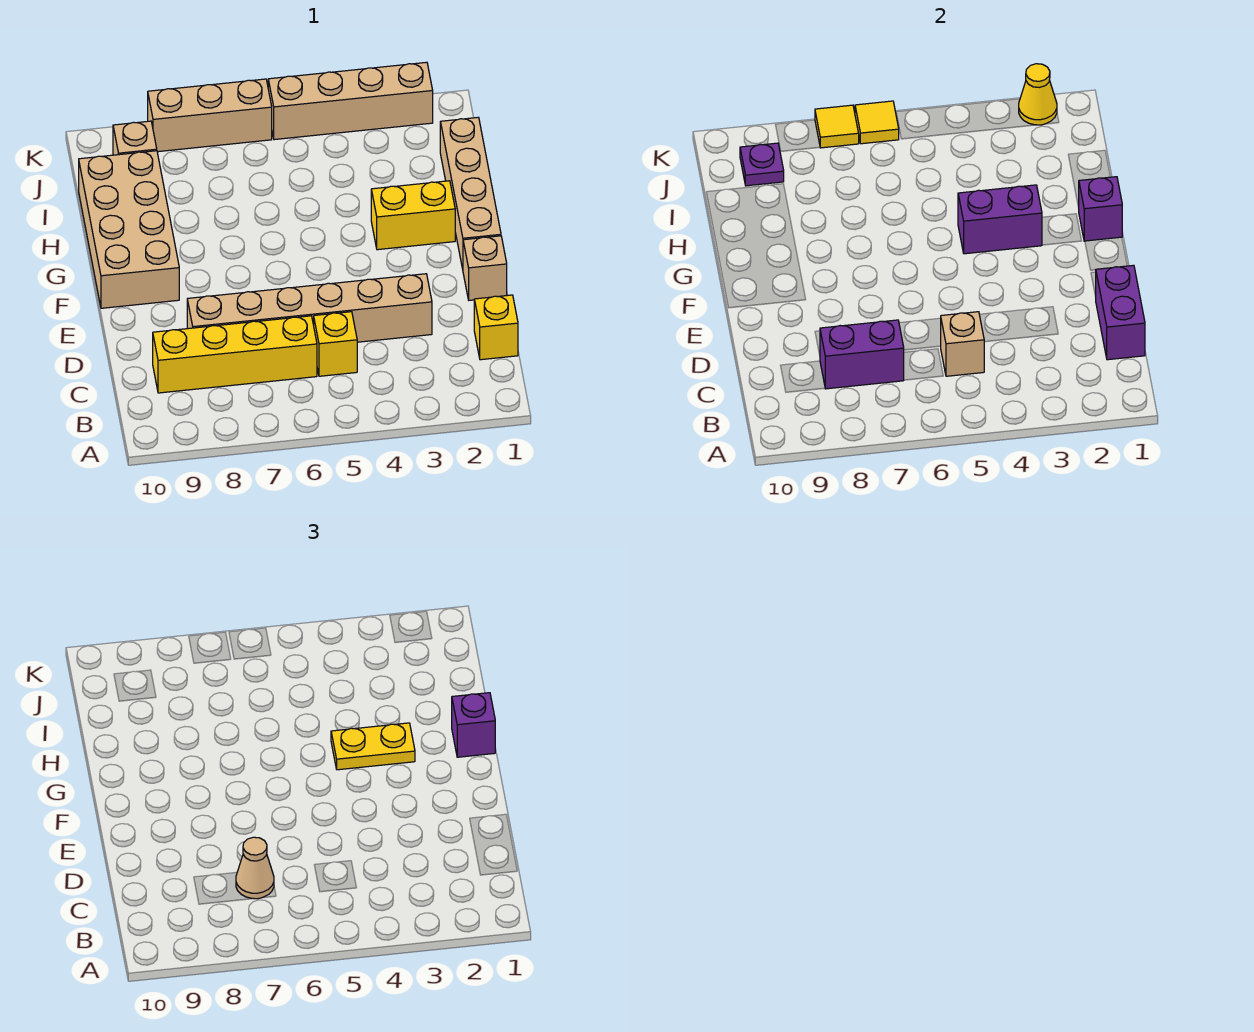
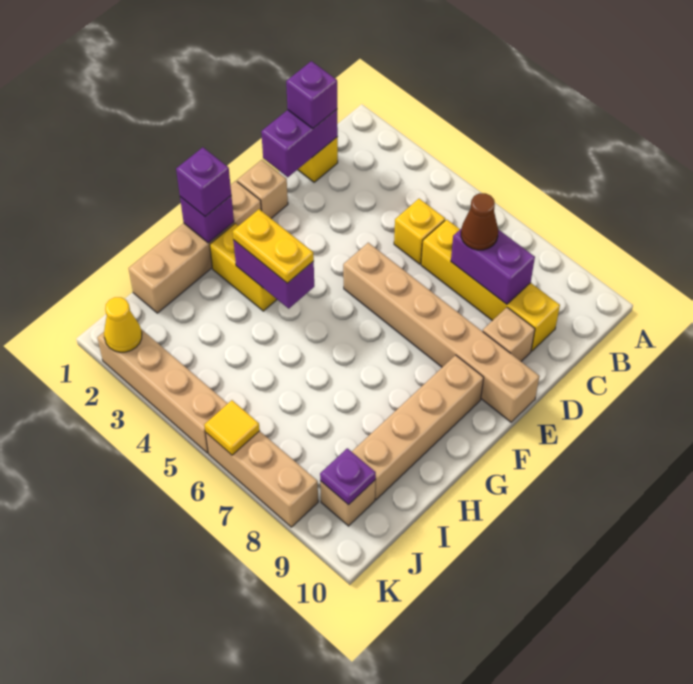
none -> purple 1x1 brick [286,61,337,128]
tan 1x1 brick [941,312,985,376] -> tan 1x1 brick moved to [483,307,535,361]
tan 1x1 cone [236,837,274,899] -> brown 1x1 cone [461,193,498,250]
tan 1x6 brick [187,274,432,342] -> tan 1x6 brick moved to [343,243,540,422]
tan 2x4 brick [79,151,179,308] -> tan 1x4 brick [352,355,484,500]
yellow 1x1 tile [815,105,859,148] -> none

